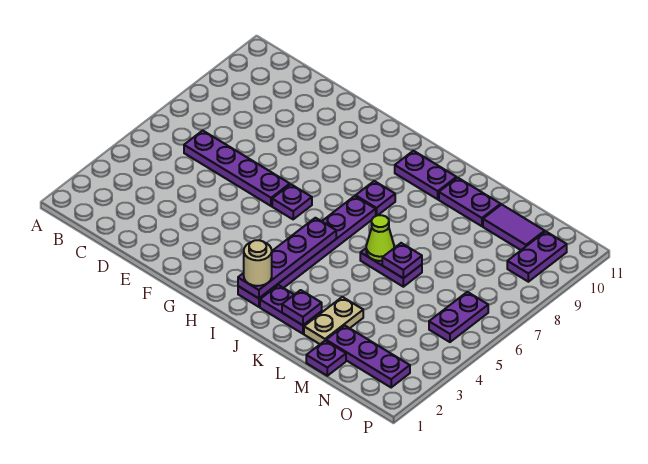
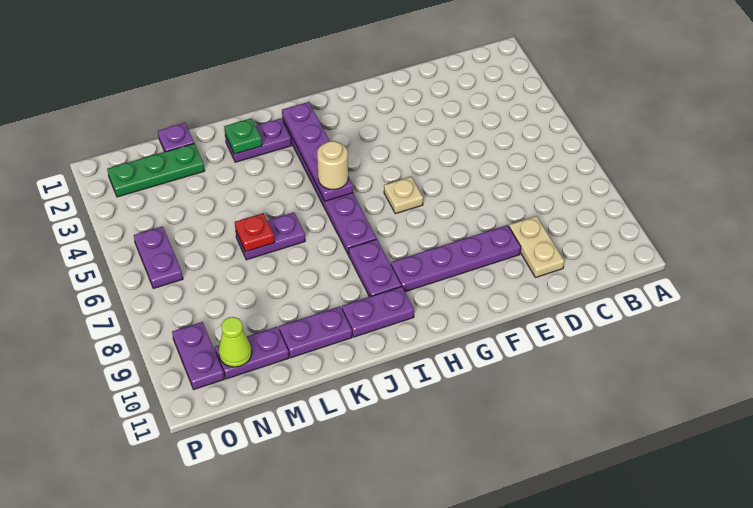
purple 1x4 plate [184,131,290,206] -> purple 1x4 plate moved to [391,225,521,292]
purple 1x1 plate [272,184,312,219] -> tan 1x1 plate [384,177,423,214]
tan 1x1 round brick [244,240,272,286] -> tan 1x1 round brick moved to [317,141,348,190]
purple 1x1 plate [356,181,395,216] -> purple 1x2 plate [349,239,401,297]
purple 1x1 plate [282,290,322,325] -> green 1x1 plate [224,118,262,154]
lime 1x1 cone [366,215,394,261] -> lime 1x1 cone moved to [219,317,252,367]
tan 1x2 plate [304,297,363,344] -> tan 1x2 plate moved to [509,216,564,278]
purple 1x1 plate [382,243,422,278] -> red 1x1 plate [235,213,275,252]
purple 1x3 plate [326,326,410,387] -> green 1x3 plate [107,143,205,197]
purple 1x2 tile [483,204,545,250] -> purple 1x2 plate [215,327,289,379]

